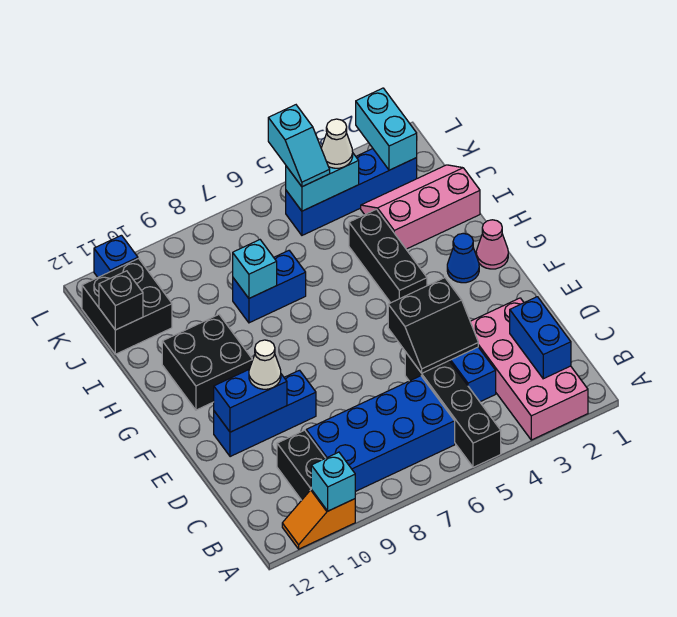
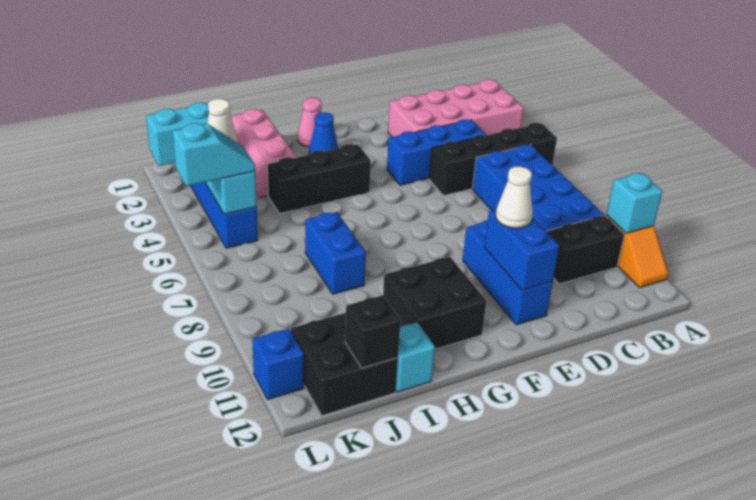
blue 1x2 brick [510,297,571,379] -> none
black 2x2 slope [388,278,478,373] -> none
cyan 1x1 brick [233,240,277,298] -> cyan 1x1 brick moved to [396,322,435,392]

